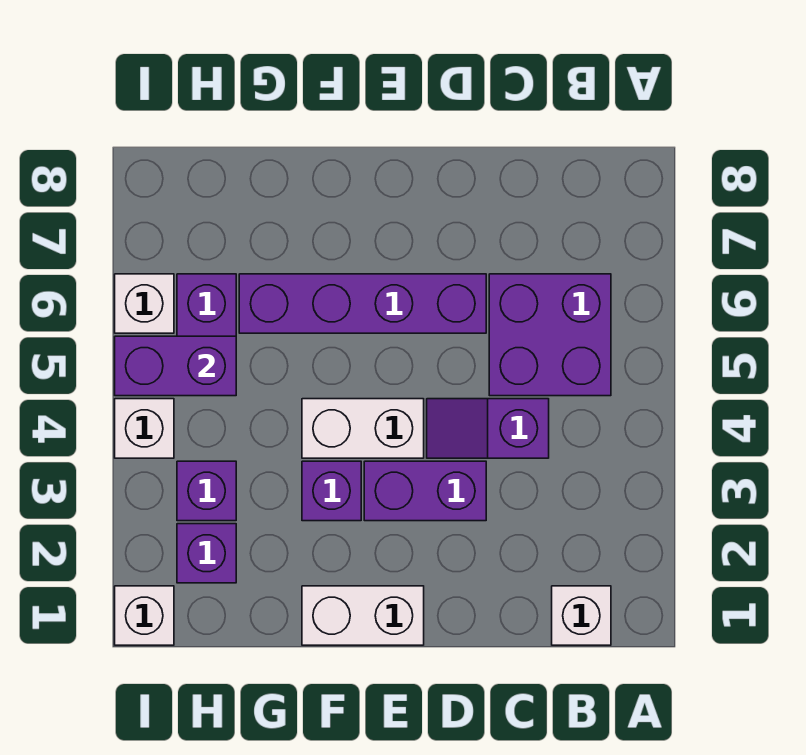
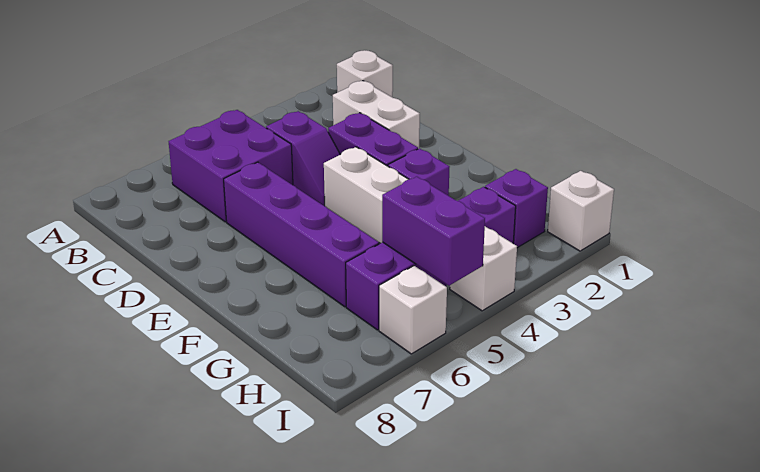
white 1x2 brick [302,586,424,645] -> white 1x2 brick moved to [333,81,420,149]

